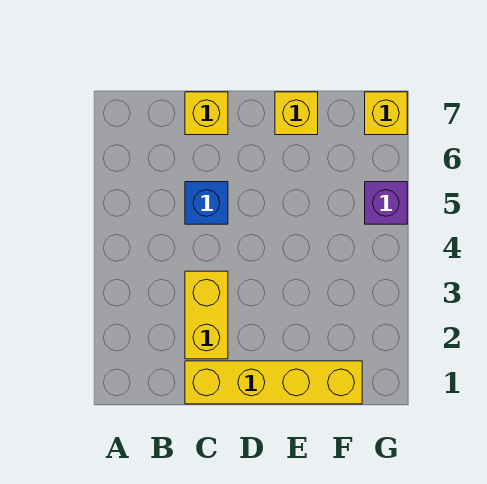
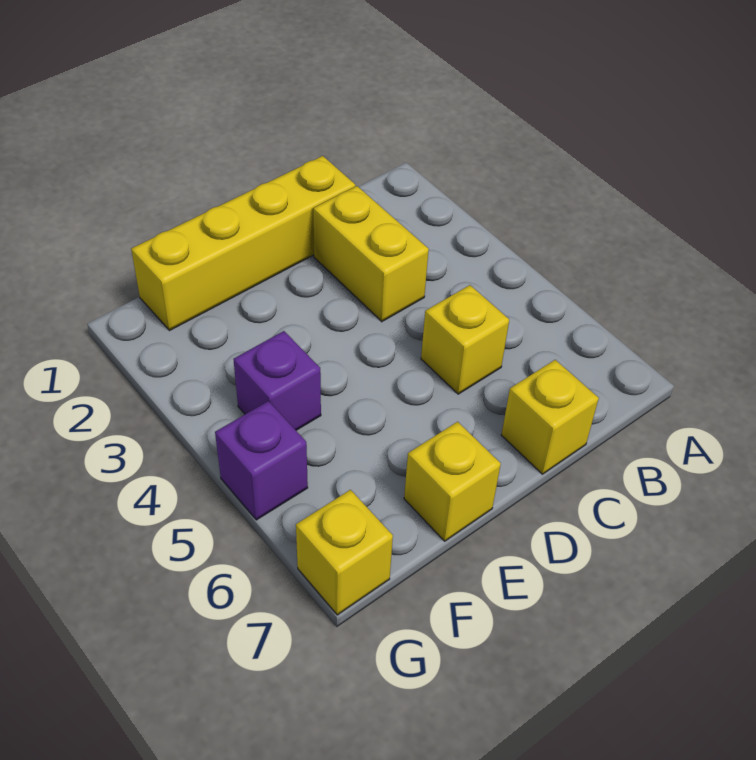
blue 1x1 brick [185,182,228,224] -> yellow 1x1 brick [421,285,509,394]
none -> purple 1x1 brick [233,331,321,430]

